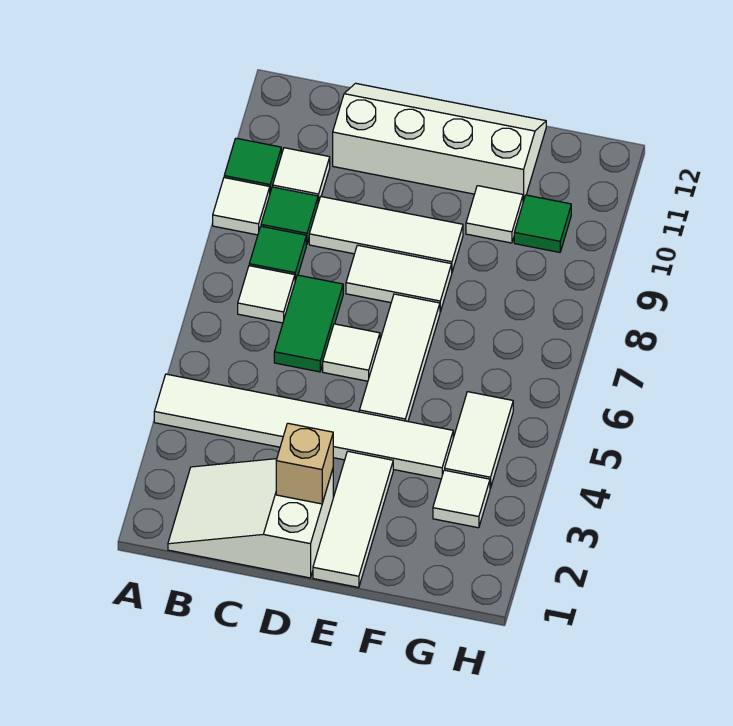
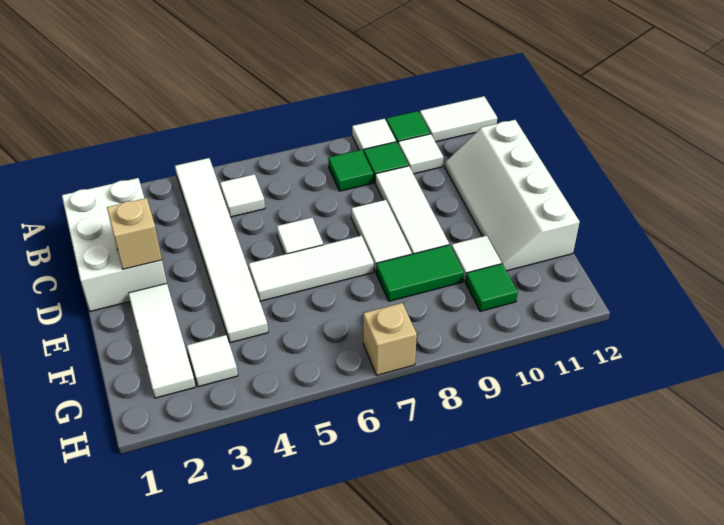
white 2x3 slope [168,459,333,578] -> white 2x3 brick [62,178,167,311]
white 1x1 tile [238,266,295,323] -> white 1x1 tile moved to [220,174,265,217]
green 1x2 tile [274,275,343,372] -> green 1x2 tile moved to [376,245,464,301]
white 2x4 slope [333,83,546,202] -> white 2x4 slope turned to [445,120,579,271]
white 1x3 tile [313,451,393,587] -> white 1x3 tile turned to [128,283,195,398]
white 1x2 tile [445,392,513,488] -> white 1x2 tile moved to [420,96,497,142]
none -> tan 1x1 brick [363,303,417,375]

